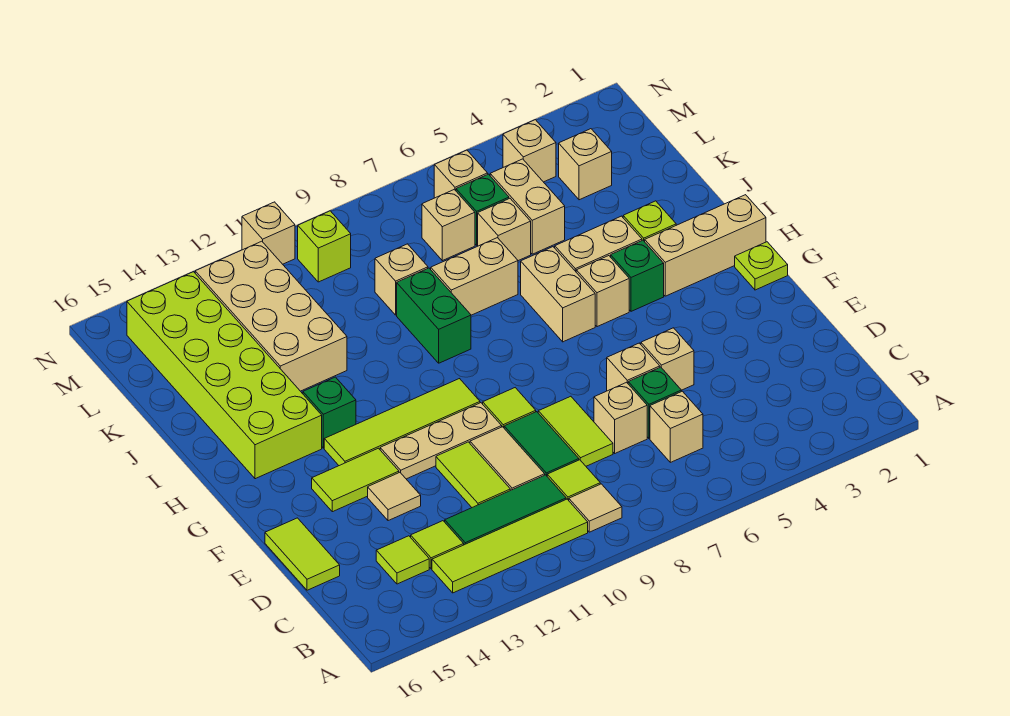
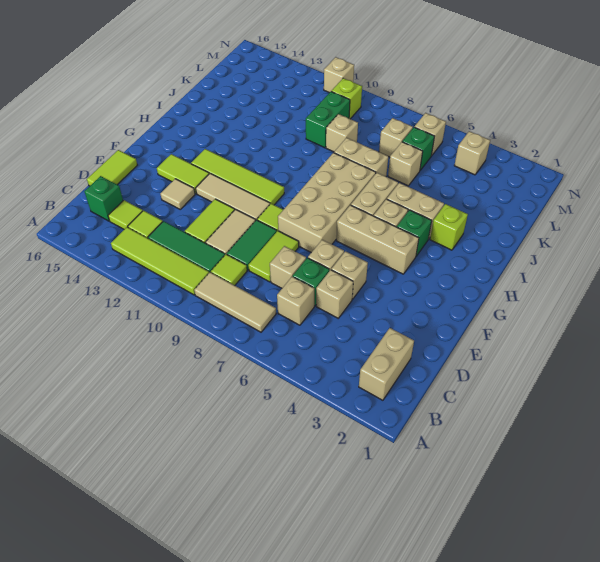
tan 1x1 tile [569,484,622,532] -> tan 1x3 tile [194,272,276,332]
tan 1x3 plate [380,403,502,479] -> tan 1x3 tile [196,173,270,220]
lime 1x1 plate [735,242,788,290] -> none
tan 1x3 brick [645,195,766,296] -> tan 1x3 brick moved to [336,205,419,274]
green 1x1 brick [303,377,356,448] -> green 1x1 brick moved to [84,176,123,221]
lime 2x6 brick [127,272,322,479] -> none
green 1x2 brick [397,268,471,363] -> green 1x2 brick moved to [306,92,350,148]
tan 2x4 brick [195,241,347,391] -> tan 2x4 brick moved to [278,153,376,252]
tan 1x2 brick [490,159,565,254] -> tan 1x2 brick moved to [359,328,414,400]
tan 1x1 brick [559,129,612,200] -> tan 1x1 brick moved to [316,270,353,318]

